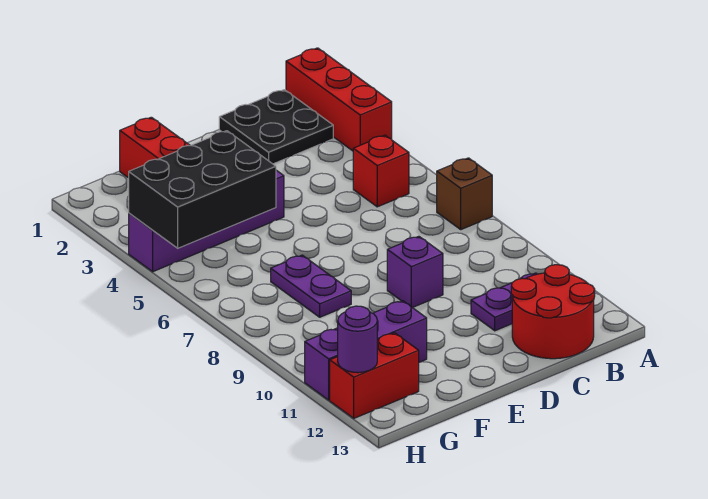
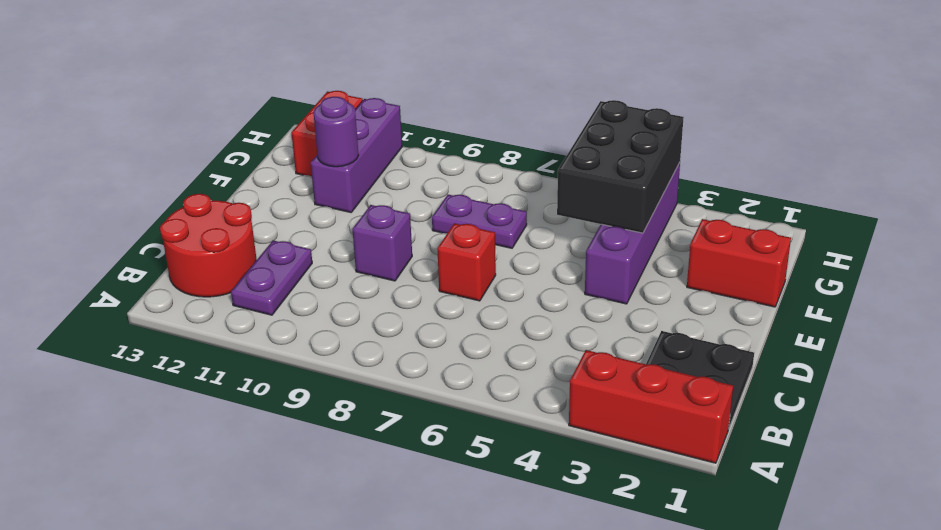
brown 1x1 brick [437,158,492,230] -> none
red 1x1 brick [353,135,409,207] -> red 1x1 brick moved to [437,223,496,301]
purple 1x1 round brick [338,306,377,373] -> purple 1x1 round brick moved to [314,97,359,167]

